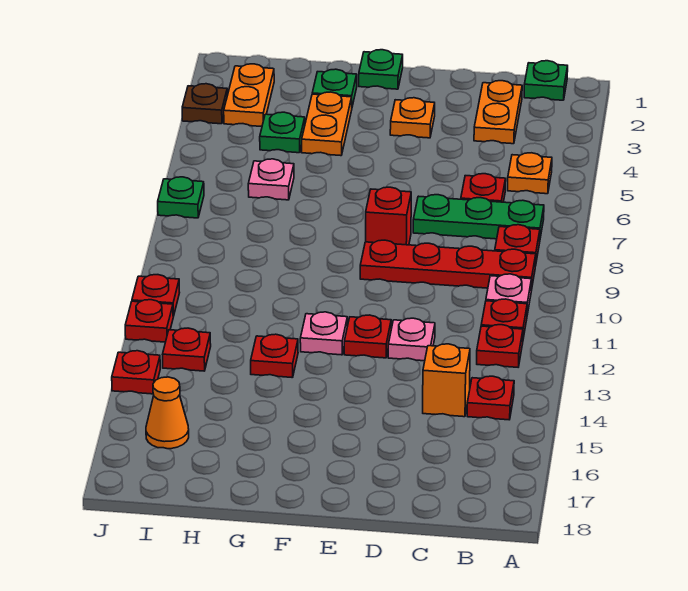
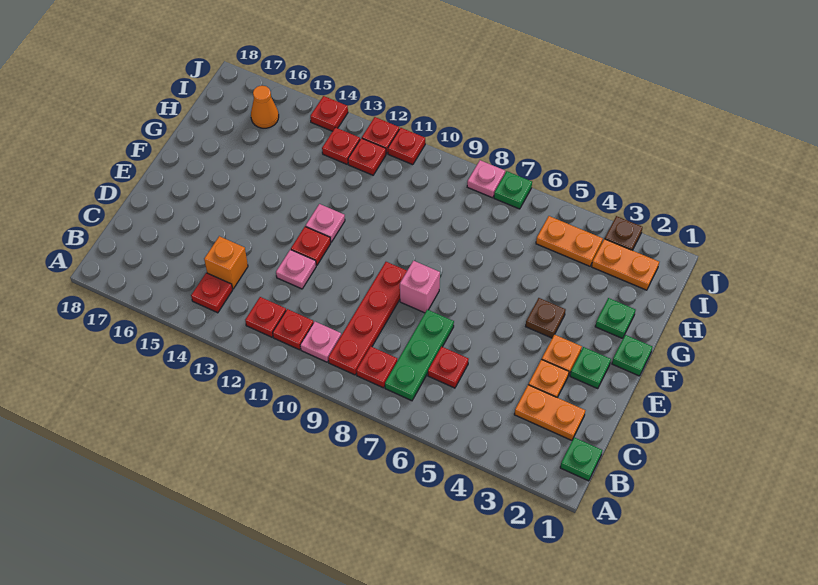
orange 1x1 plate [508,153,552,194] -> orange 1x1 plate moved to [528,359,569,398]
red 1x1 brick [366,187,411,245] -> pink 1x1 brick [400,261,440,313]
none -> brown 1x1 plate [526,298,566,338]
orange 1x2 plate [302,92,352,156] -> orange 1x2 plate moved to [536,216,603,266]
red 1x1 plate [251,334,298,378] -> red 1x1 plate moved to [348,138,386,175]
green 1x1 plate [260,112,305,153] -> green 1x1 plate moved to [570,347,611,389]
pink 1x1 plate [248,159,294,200] -> pink 1x1 plate moved to [467,160,505,198]

